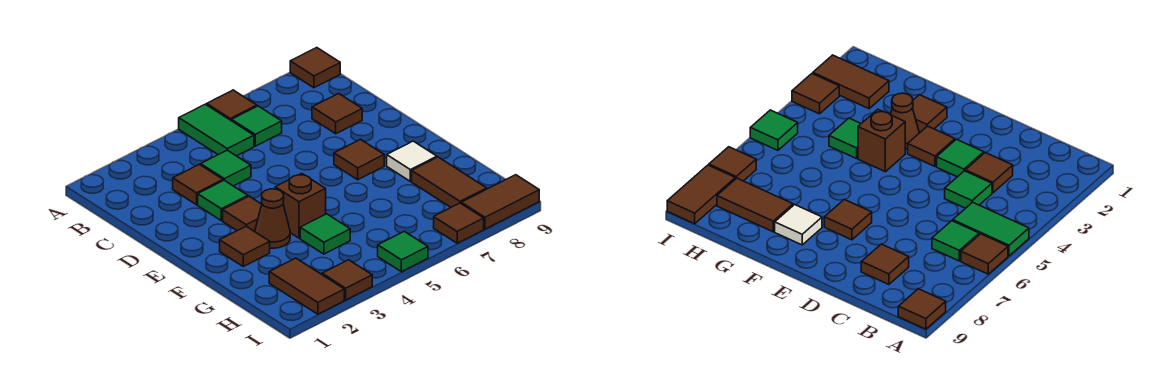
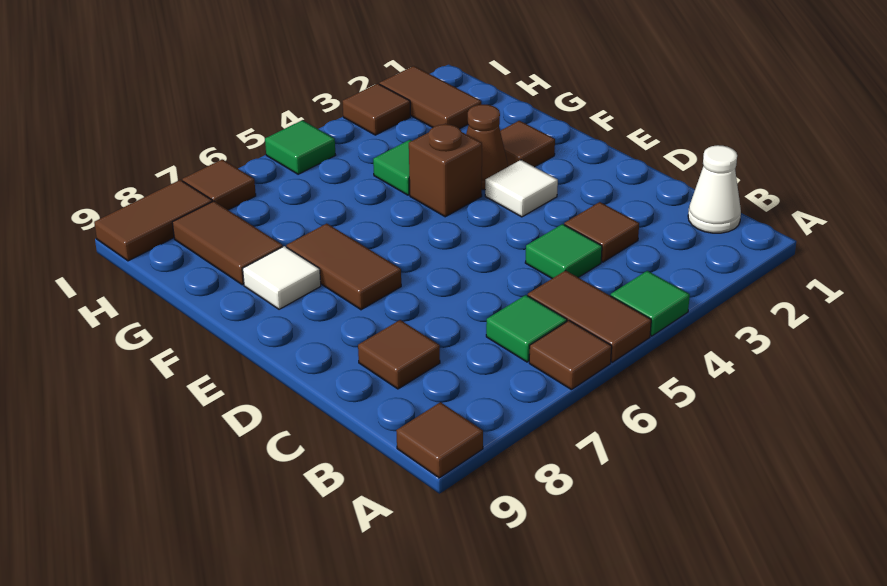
green 1x2 tile [179,104,254,156] -> brown 1x2 tile [528,270,651,362]
none -> white 1x1 cone [688,145,741,233]
green 1x1 tile [198,180,248,221] -> green 1x1 tile moved to [611,271,690,336]
brown 1x1 tile [223,196,262,232] -> white 1x1 tile [485,160,558,217]
brown 1x1 tile [334,140,384,180] -> brown 1x2 tile [286,223,401,310]

